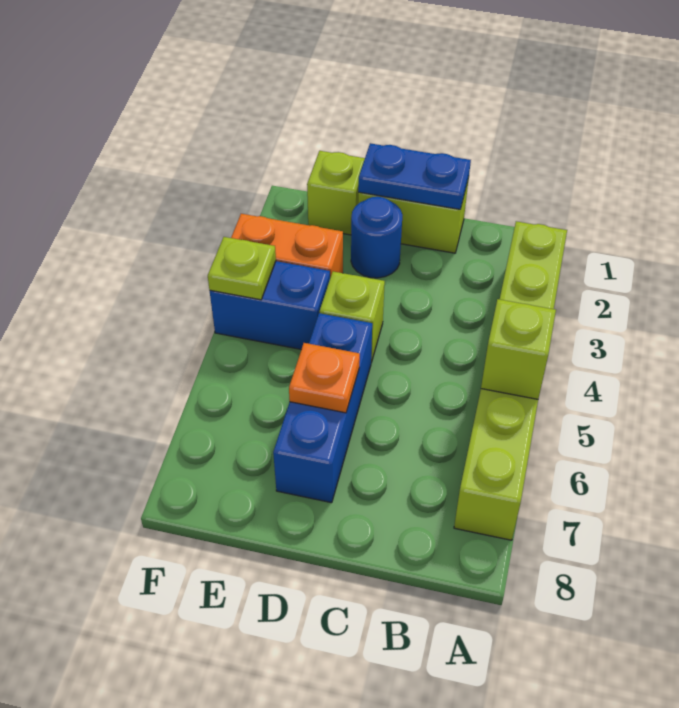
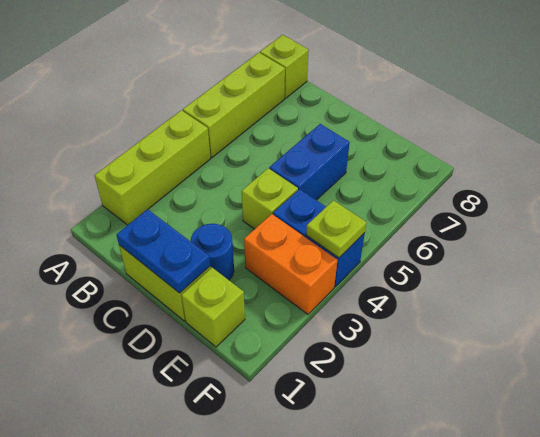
lime 1x1 brick [481,299,556,399] -> lime 1x1 brick moved to [260,35,309,99]
blue 1x3 brick [273,313,372,503] -> blue 1x2 brick [269,124,350,200]
orange 1x1 plate [289,343,360,413] -> none

